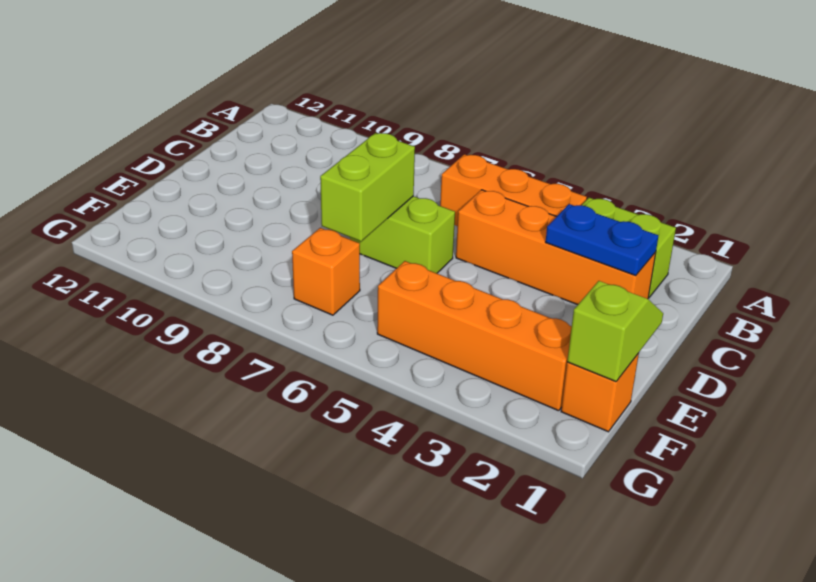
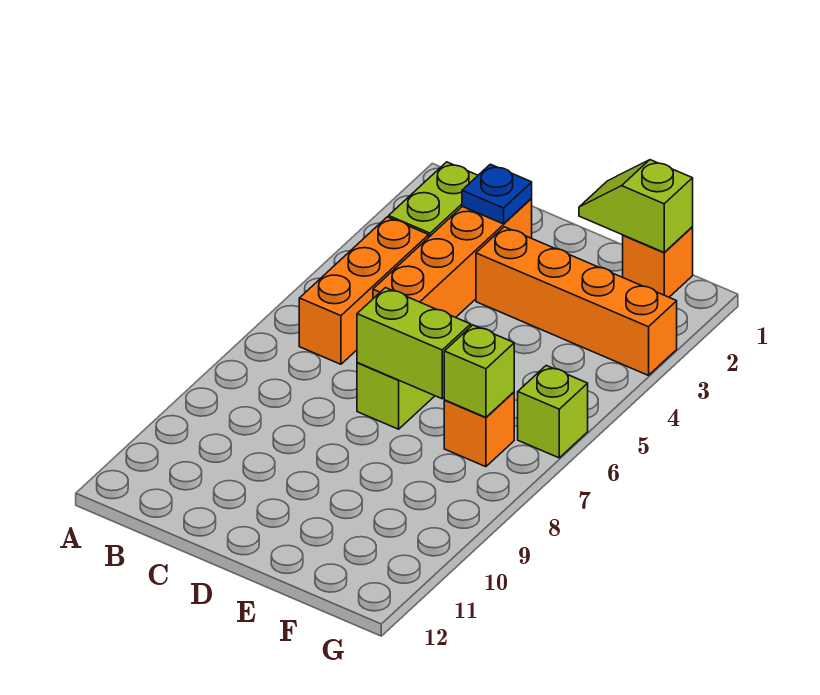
blue 1x2 plate [546,204,658,276] -> blue 1x1 plate [462,164,532,224]
orange 1x4 brick [377,261,572,411] -> orange 1x4 brick turned to [476,227,677,375]
none -> lime 1x1 brick [444,325,514,417]
none -> lime 1x1 brick [518,366,588,458]

